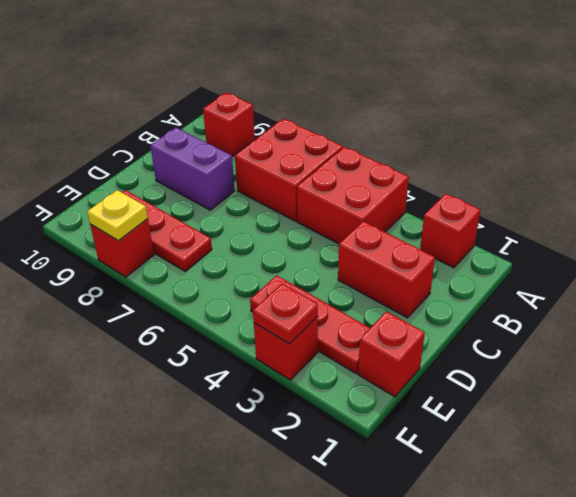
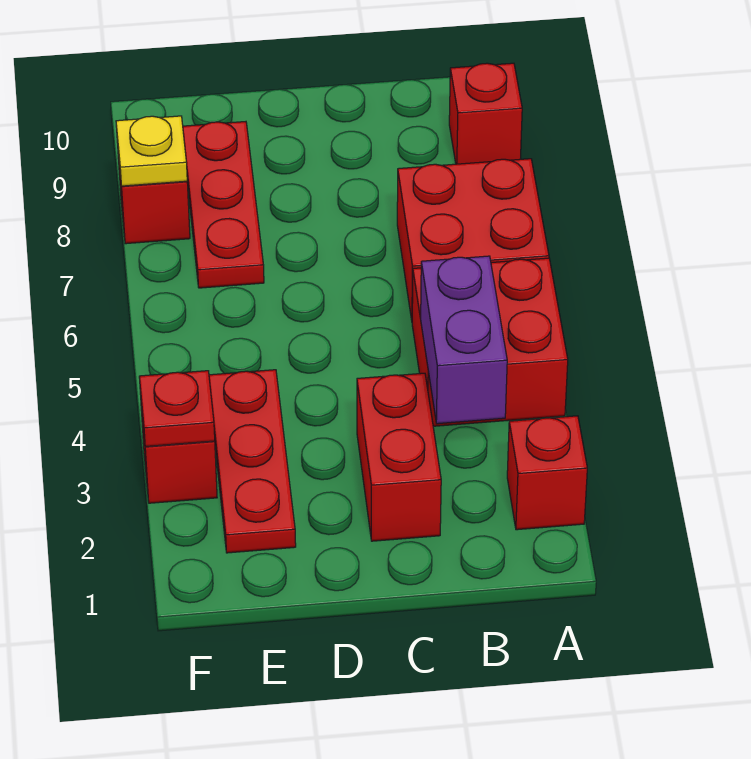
purple 1x2 brick [150,128,235,210] -> purple 1x2 brick moved to [421,256,507,424]
red 1x1 brick [358,311,425,397] -> none

